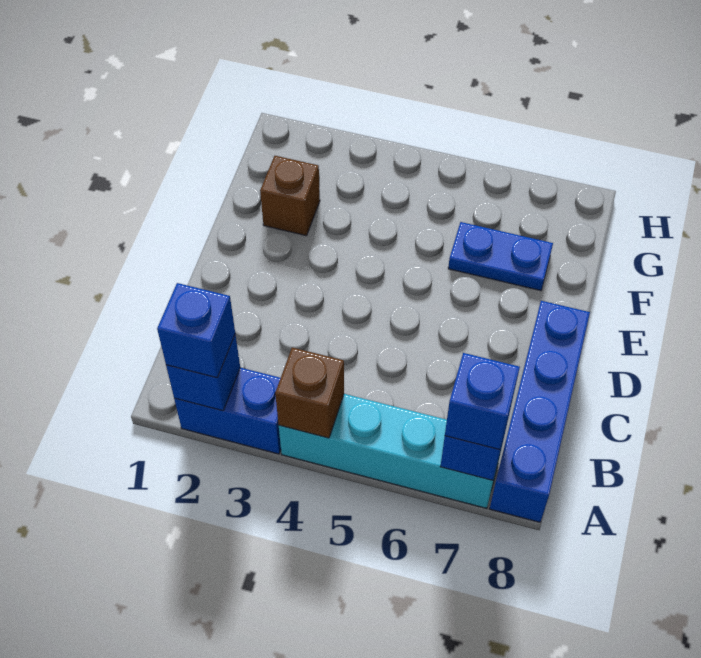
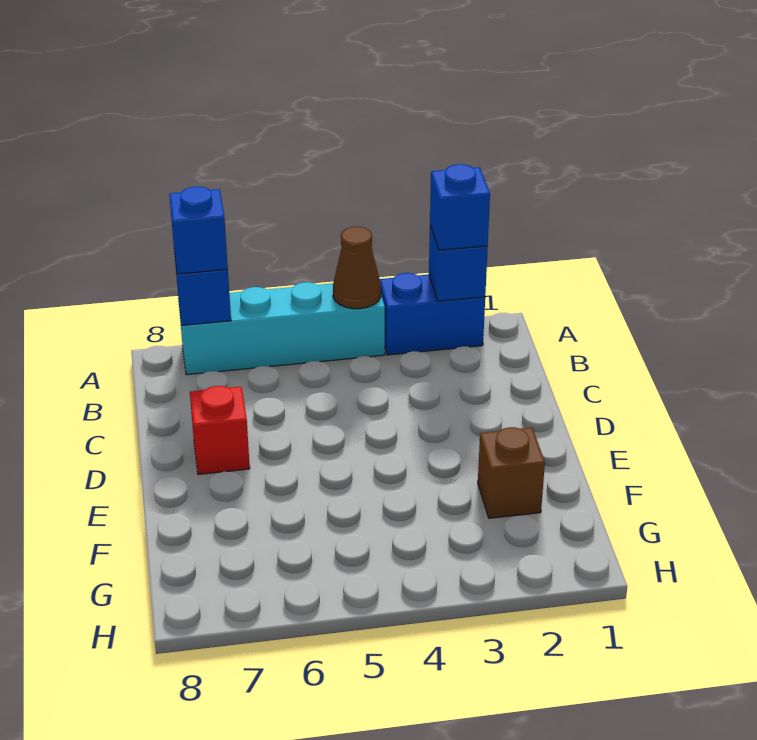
brown 1x1 brick [275,348,344,438] -> brown 1x1 cone [333,227,381,309]
blue 1x4 brick [490,301,590,522] -> none
none -> red 1x1 brick [190,386,250,474]
blue 1x2 plate [448,222,553,291] -> none

